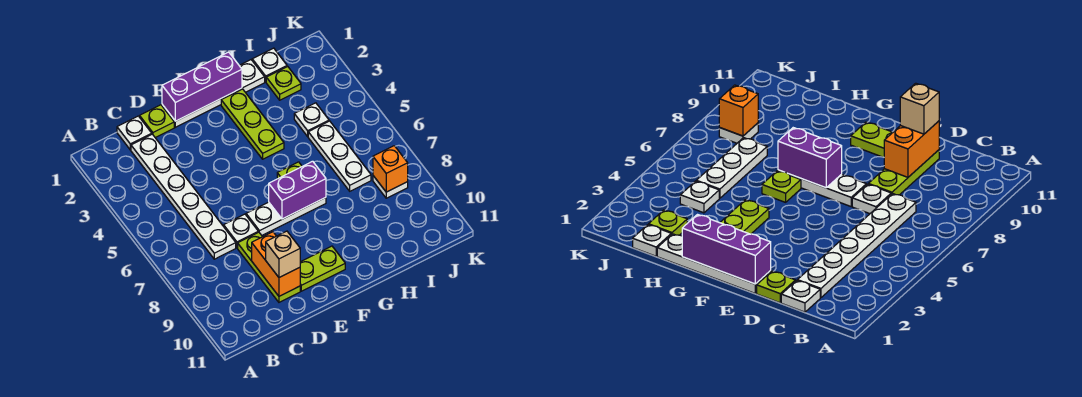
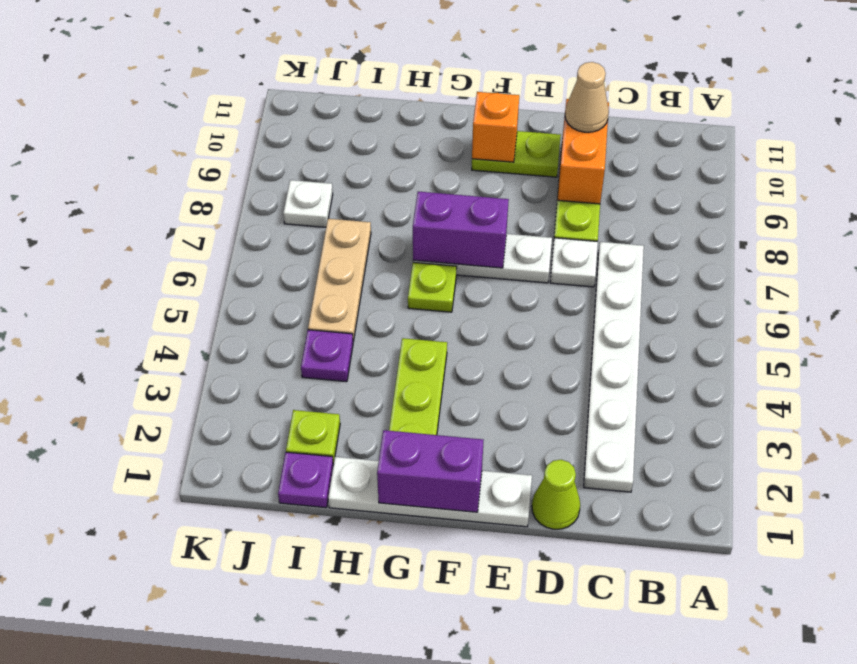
white 1x1 plate [117,116,152,150] -> none
lime 1x1 plate [140,105,174,138] -> lime 1x1 cone [532,460,580,529]
tan 1x1 brick [266,231,300,277] -> tan 1x1 cone [565,62,609,132]
purple 1x3 brick [162,52,242,121] -> purple 1x2 brick [377,430,484,512]
white 1x1 plate [252,48,287,82] -> purple 1x1 plate [278,452,333,508]
white 1x1 plate [294,103,329,137] -> purple 1x1 plate [301,330,353,382]
white 1x3 plate [308,121,371,191] -> tan 1x3 plate [308,219,371,342]
orange 1x1 brick [373,146,408,192] -> orange 1x1 brick moved to [472,92,519,162]

